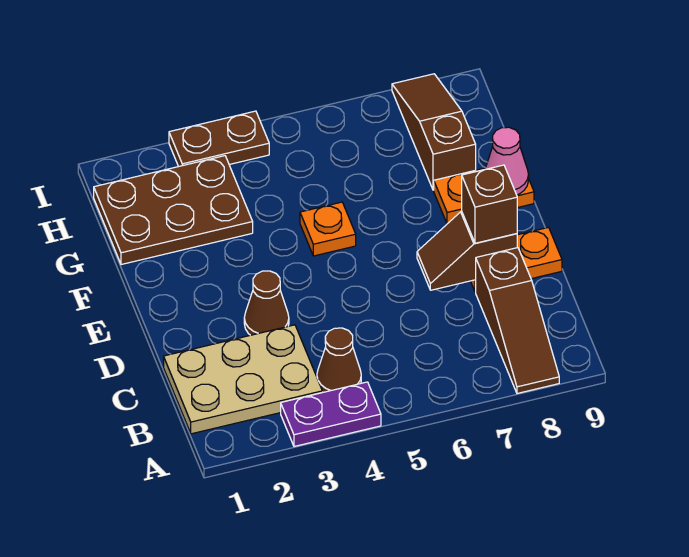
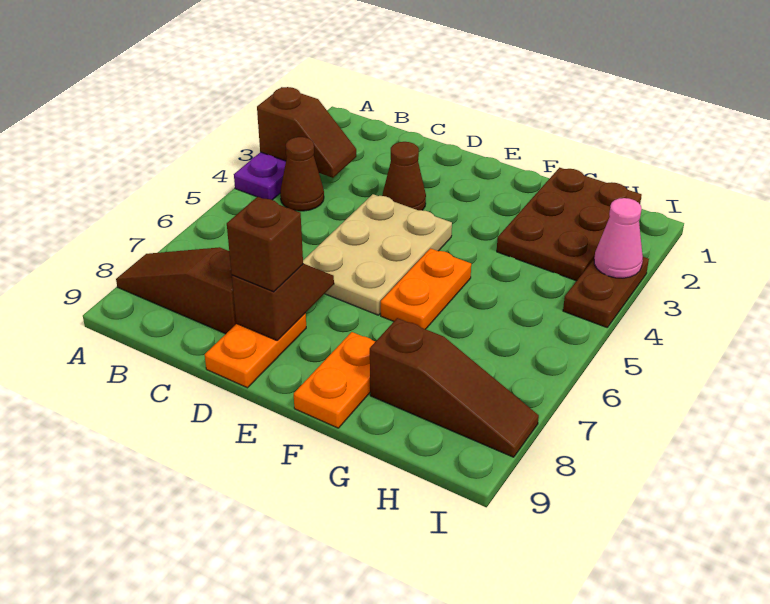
none -> brown 1x2 slope [257,87,356,178]
tan 2x3 plate [164,325,322,434] -> tan 2x3 plate moved to [303,194,452,315]
orange 1x1 plate [300,202,356,256] -> orange 1x2 plate [381,248,471,329]
pink 1x1 cone [485,127,529,195] -> pink 1x1 cone moved to [594,198,643,278]

